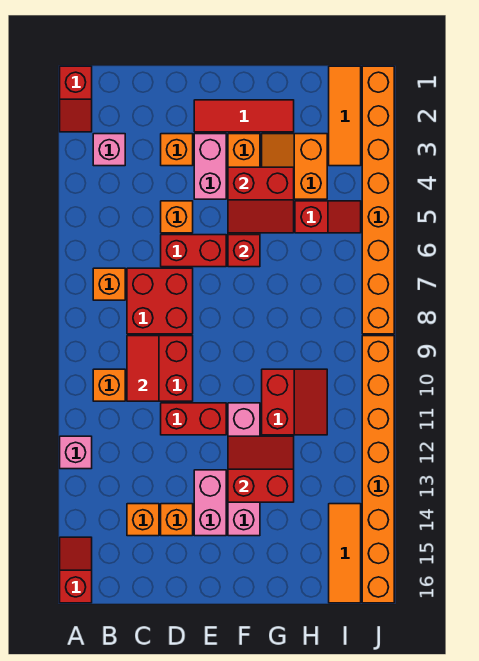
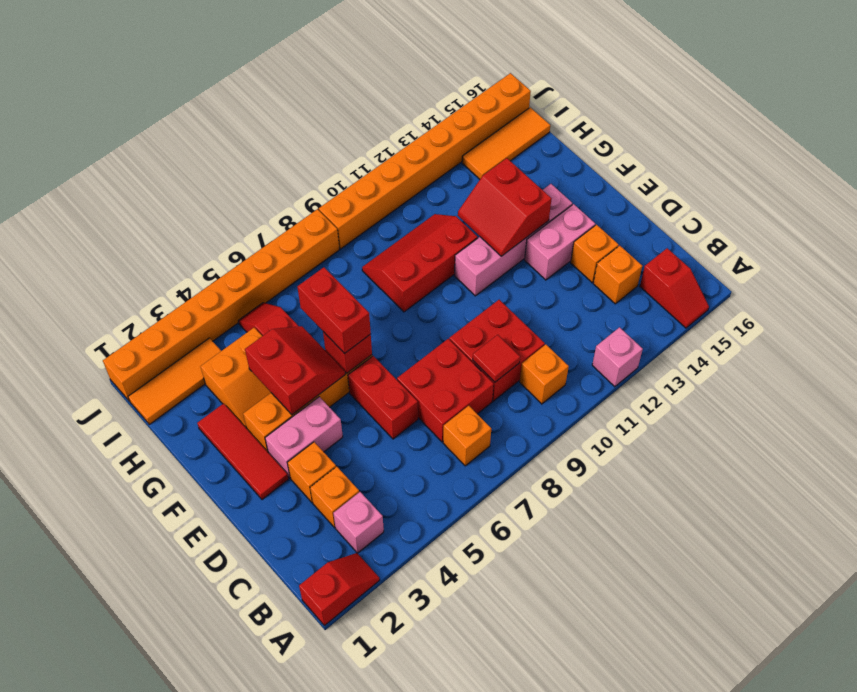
red 1x2 slope [60,537,92,603] -> red 1x2 slope turned to [640,248,709,328]
red 1x2 tile [127,336,159,401] -> red 1x1 tile [473,335,520,382]
orange 1x1 brick [161,201,193,233] -> orange 1x1 brick moved to [310,467,359,528]
red 1x2 brick [161,403,226,435] -> red 1x2 brick moved to [297,267,371,354]
red 2x2 slope [262,369,327,435] -> red 2x3 slope [362,214,478,312]

